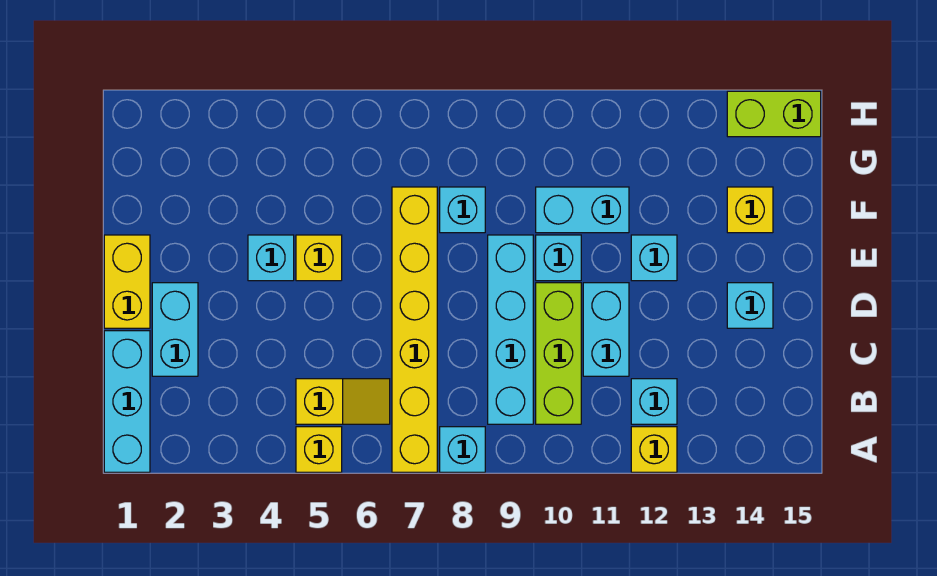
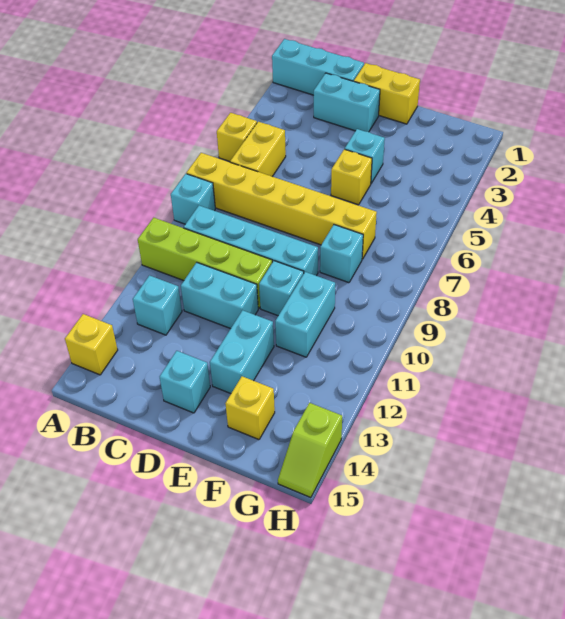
yellow 1x1 brick [631,427,677,472] -> yellow 1x1 brick moved to [65,314,118,375]
yellow 1x2 slope [296,379,390,424] -> yellow 1x2 brick [230,122,286,176]
lime 1x3 brick [536,283,581,424] -> lime 1x4 brick [138,218,272,308]
cyan 1x1 brick [631,235,677,281] -> cyan 1x2 brick [210,310,274,394]
lime 1x2 brick [727,91,821,137] -> lime 1x2 slope [278,403,342,498]

